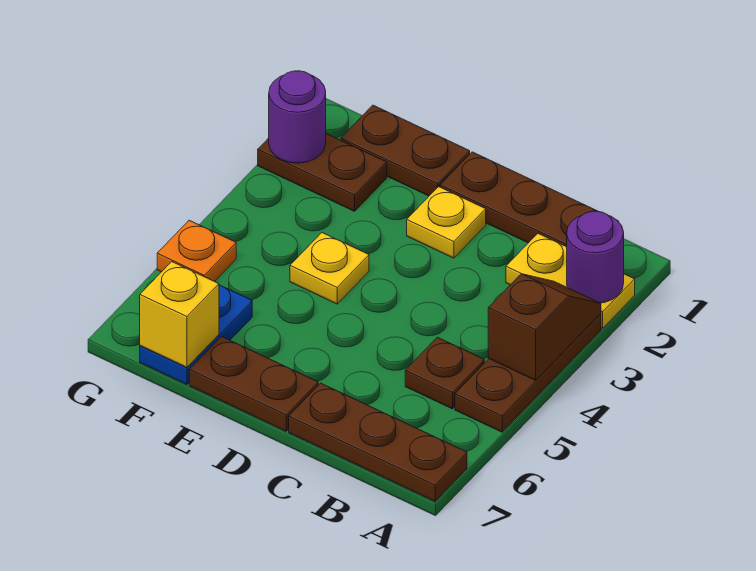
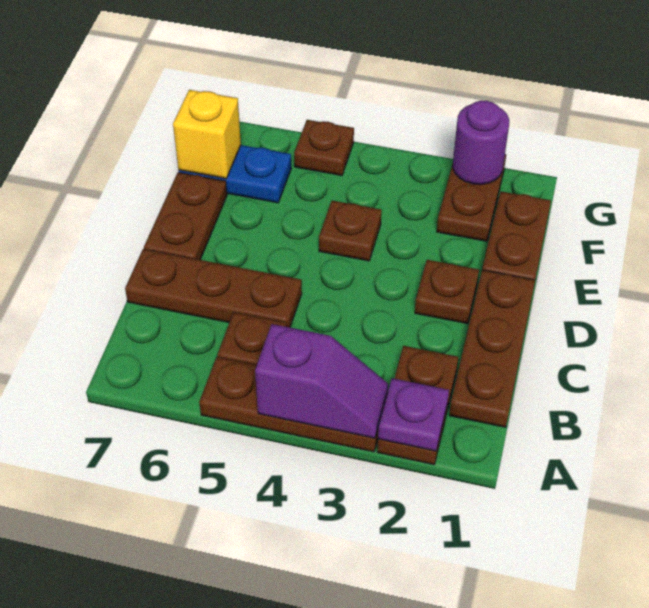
yellow 1x2 plate [506,234,635,328] -> brown 1x2 plate [377,346,458,465]
purple 1x1 round brick [567,211,624,303] -> purple 1x1 plate [378,378,449,451]
brown 1x2 slope [488,274,601,380] -> purple 1x2 slope [255,324,388,438]
brown 1x3 plate [289,383,467,501] -> brown 1x3 plate turned to [125,249,302,327]
yellow 1x1 plate [407,187,486,258] -> brown 1x1 plate [415,260,479,324]
yellow 1x1 plate [290,233,369,304] -> brown 1x1 plate [319,201,382,261]
orange 1x1 plate [157,220,236,282] -> brown 1x1 plate [294,120,354,176]

